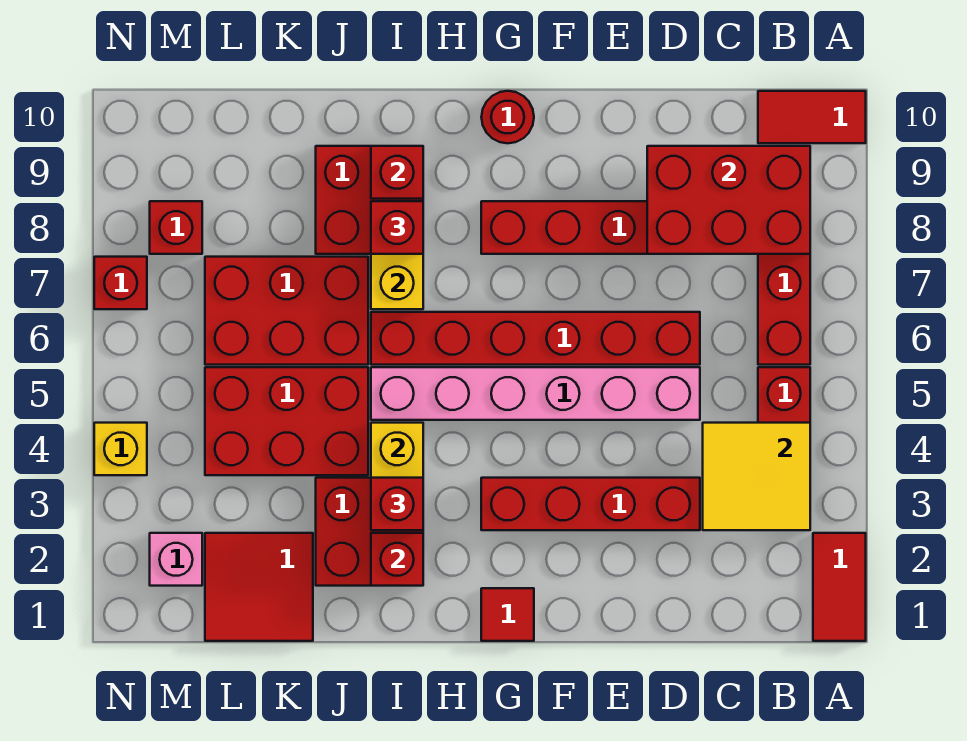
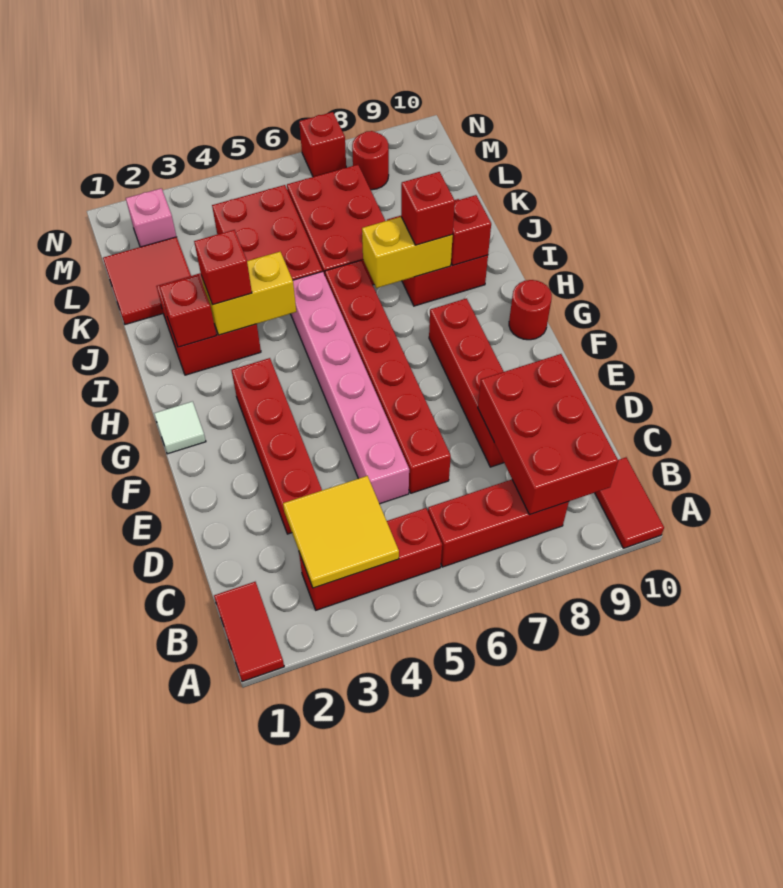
red 1x2 tile [813,533,866,641] -> red 1x2 tile turned to [214,582,284,682]
red 1x1 tile [481,588,534,641] -> white 1x1 tile [154,401,206,454]
red 1x1 brick [150,201,202,254] -> red 1x1 round brick [352,131,389,190]
yellow 1x1 brick [94,423,147,475] -> none

